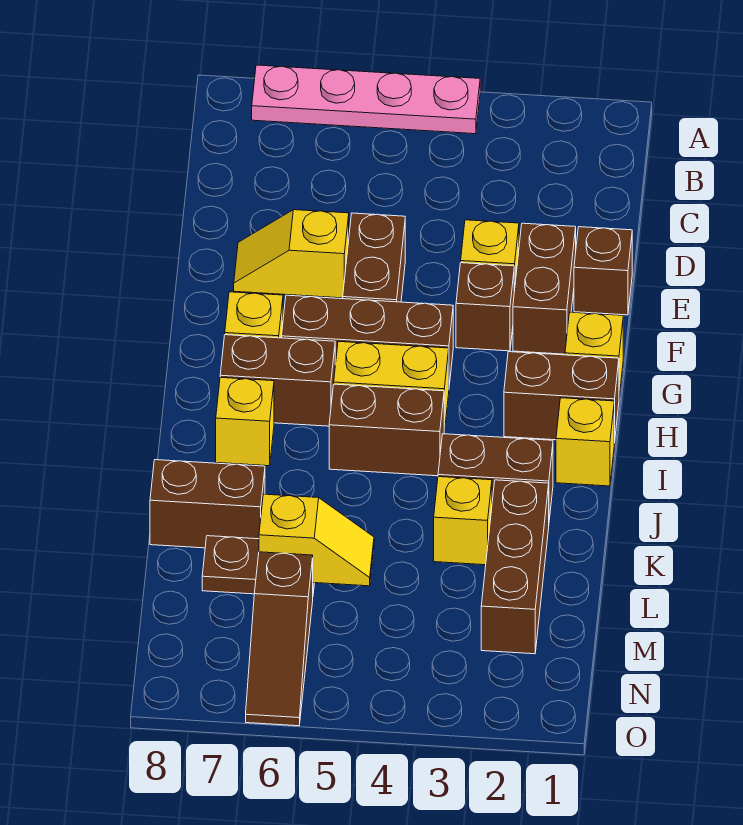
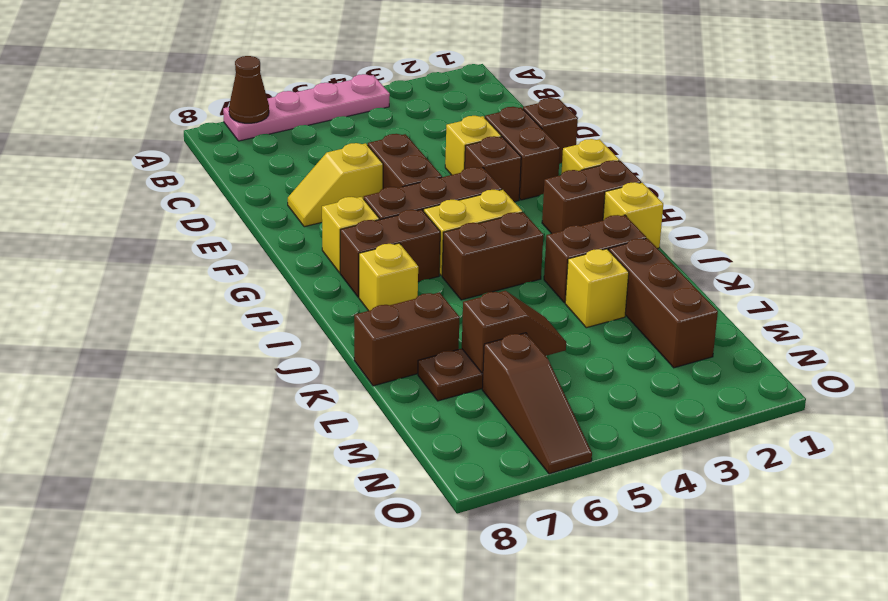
none -> brown 1x1 cone [229,56,269,123]
yellow 1x2 slope [259,494,374,586] -> brown 1x2 slope [462,291,566,373]

